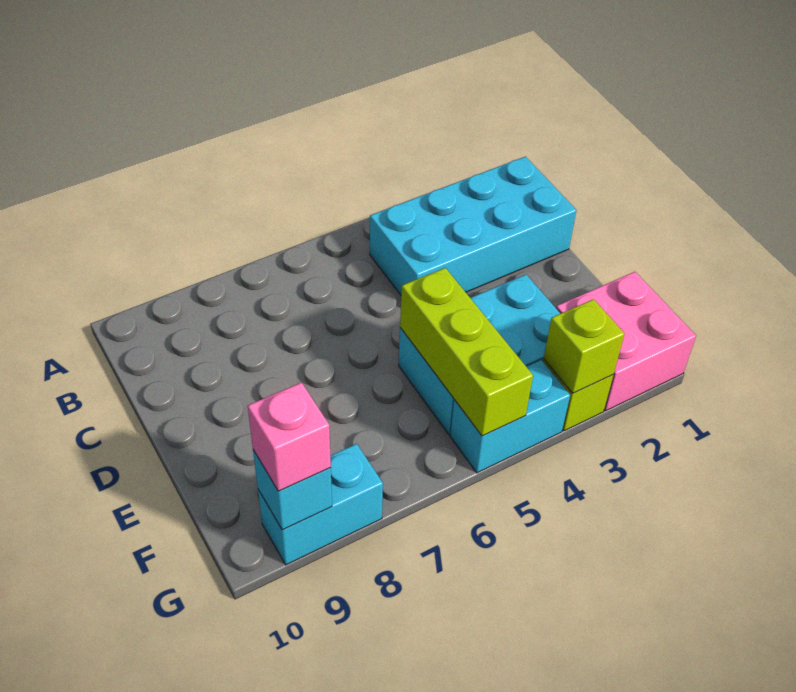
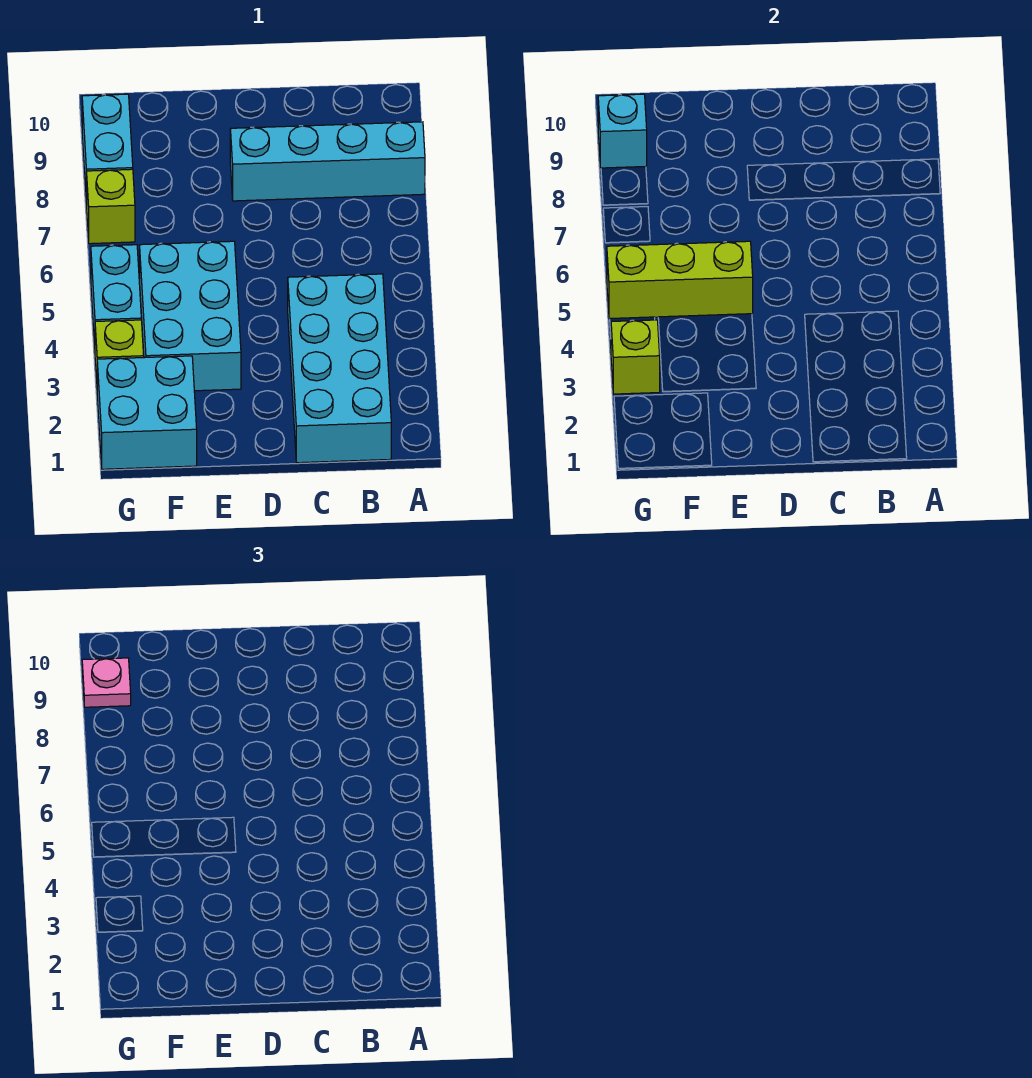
none -> cyan 1x4 brick [230,122,425,201]
pink 2x2 brick [556,272,696,411] -> cyan 2x2 brick [97,356,197,469]
none -> lime 1x1 brick [87,169,135,244]
pink 1x1 brick [248,383,331,491] -> pink 1x1 plate [82,658,131,707]

